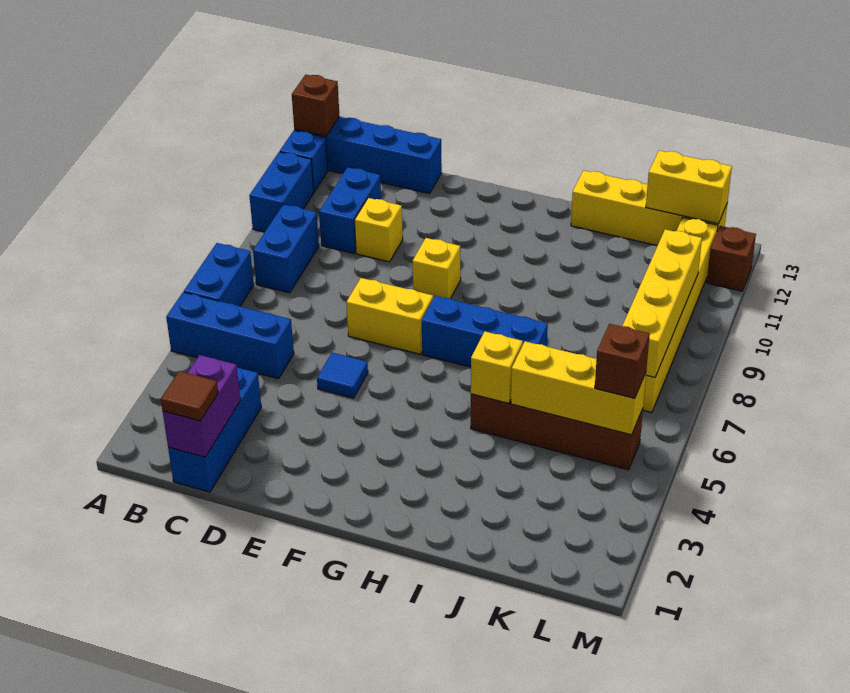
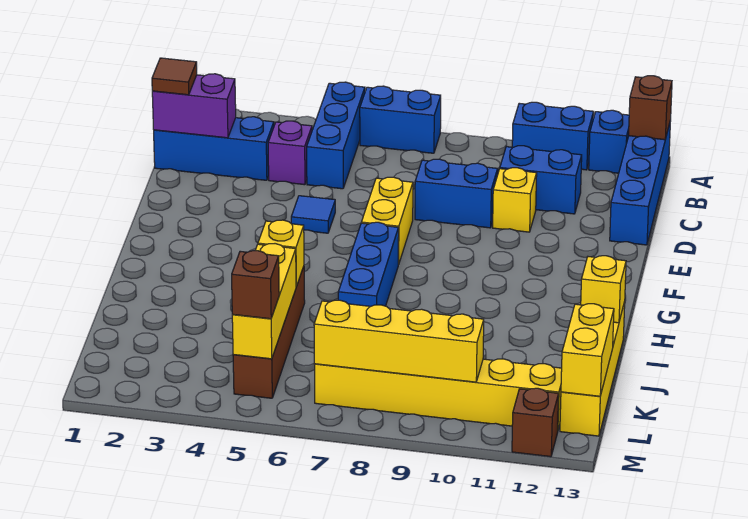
blue 1x2 brick [253,204,319,293] -> blue 1x2 brick moved to [415,159,498,228]
none -> purple 1x1 brick [268,121,312,185]
yellow 1x1 brick [413,238,461,298] -> yellow 1x1 brick moved to [581,256,626,323]

